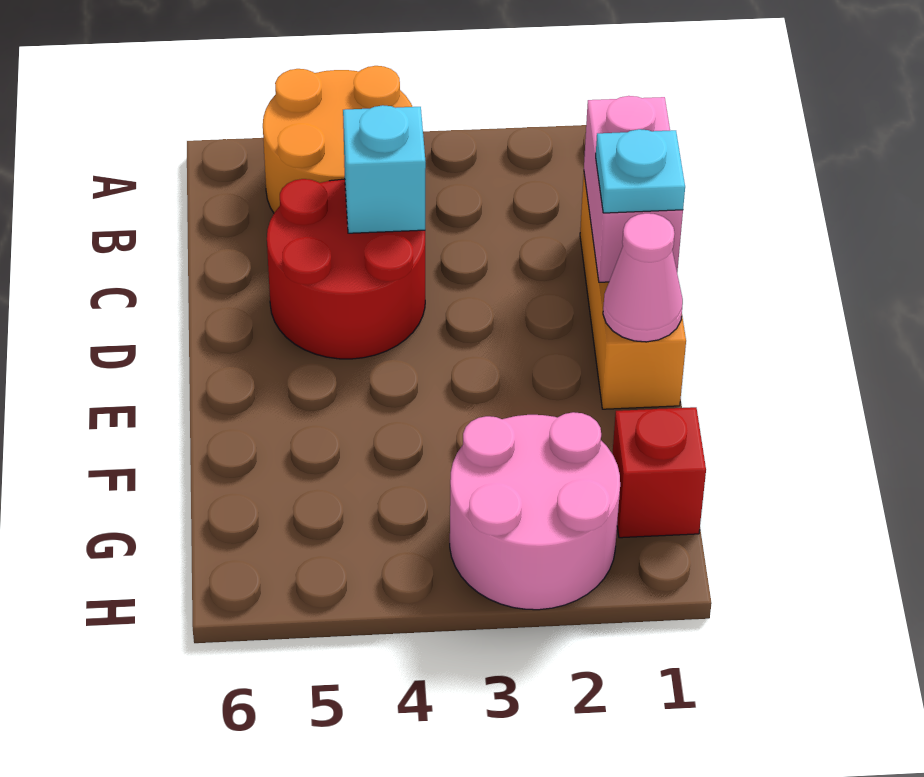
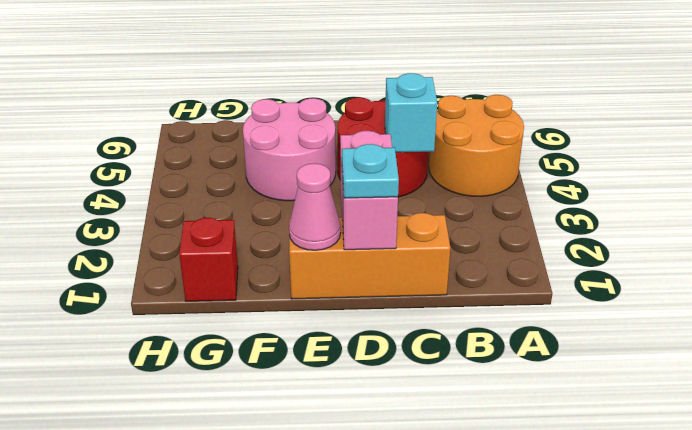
pink 1x2 brick [584,96,683,282] -> pink 1x2 brick turned to [340,131,398,250]
pink 2x2 round brick [450,412,620,610] -> pink 2x2 round brick moved to [243,98,336,201]

